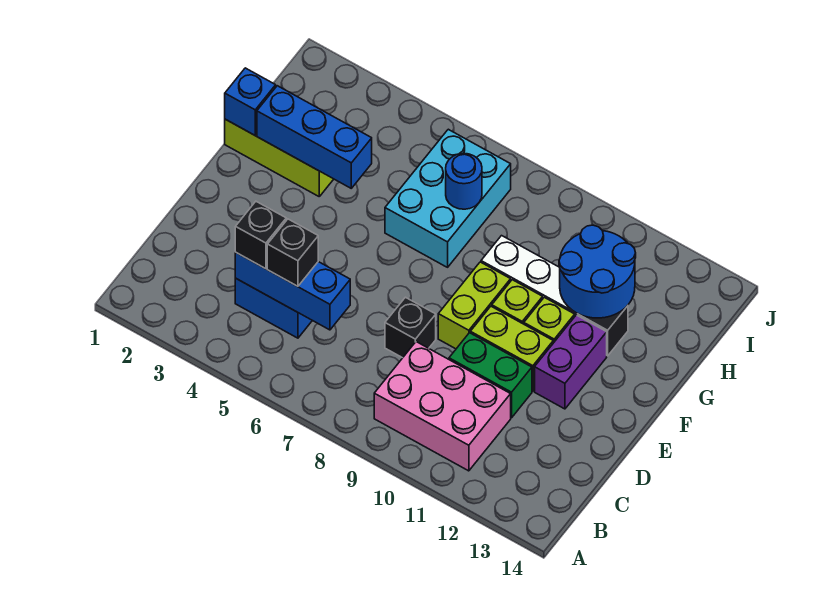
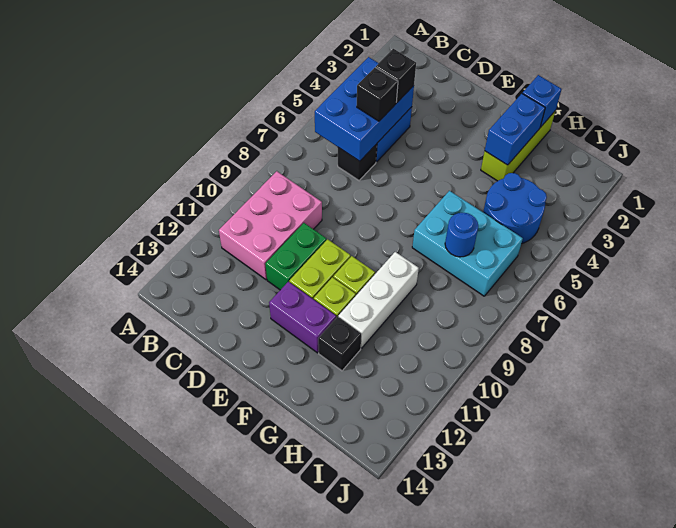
blue 1x3 brick [235,252,350,330] -> blue 2x3 brick [315,57,414,161]
black 1x1 brick [385,297,436,358] -> black 1x1 brick moved to [338,144,377,181]
lime 1x2 brick [438,262,511,349] -> none
blue 1x3 brick [257,86,372,188] -> blue 1x2 brick [485,94,545,165]
blue 2x2 round brick [559,225,636,318] -> blue 2x2 round brick moved to [483,173,547,243]

